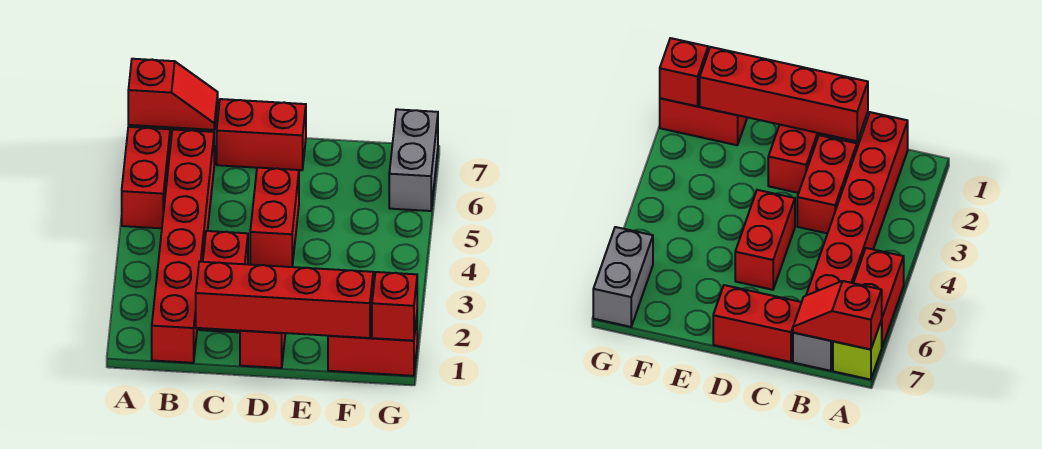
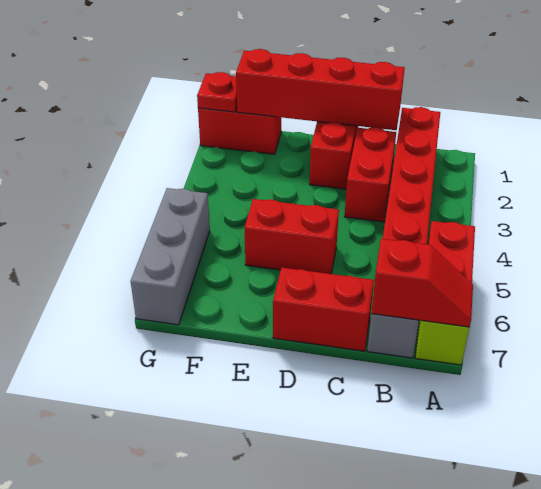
red 1x2 slope [128,59,218,130] -> red 1x2 slope turned to [371,239,473,327]
red 1x2 brick [250,168,299,267] -> red 1x2 brick turned to [245,199,339,274]
red 1x1 brick [372,272,417,341] -> red 1x1 plate [197,72,237,112]
grey 1x2 brick [389,109,438,211] -> grey 1x3 brick [131,188,210,325]

